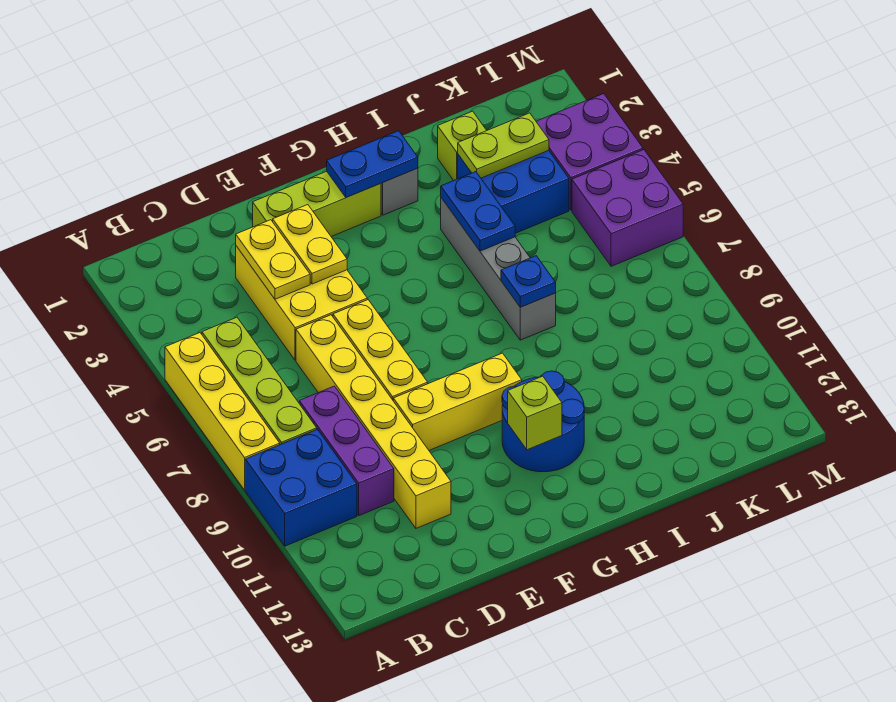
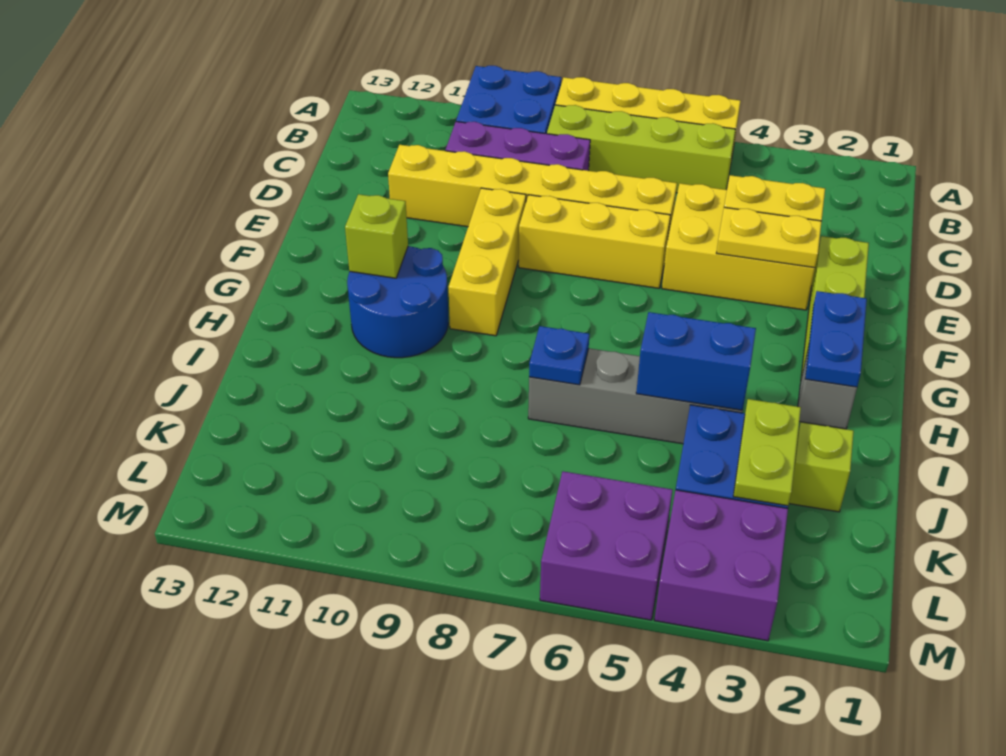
blue 1x2 plate [441,172,515,251] -> blue 1x2 brick [636,312,756,410]

